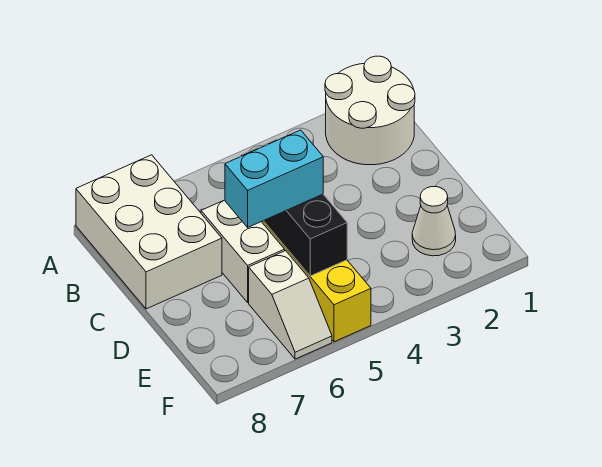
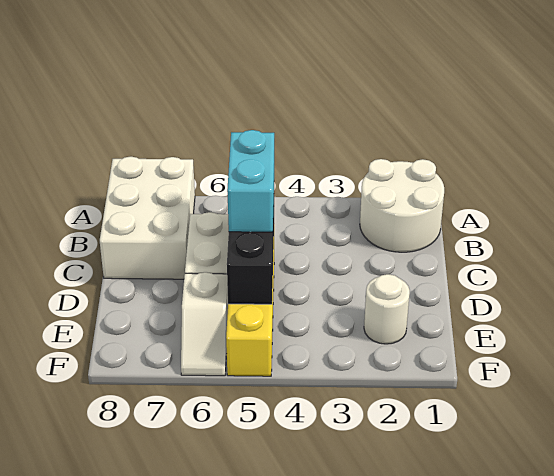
cyan 1x2 brick [225,130,323,227] -> cyan 1x2 brick turned to [227,130,274,232]
white 1x1 cone [412,187,456,256] -> white 1x1 round brick [364,274,410,344]

